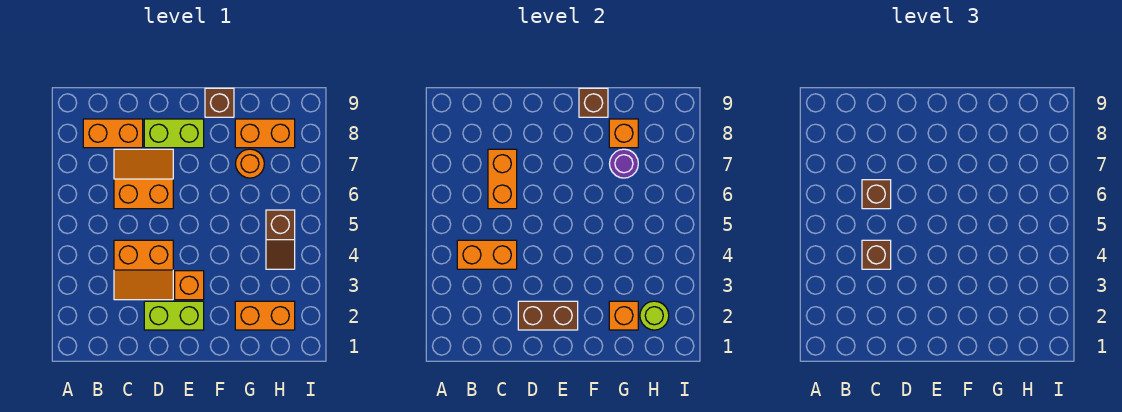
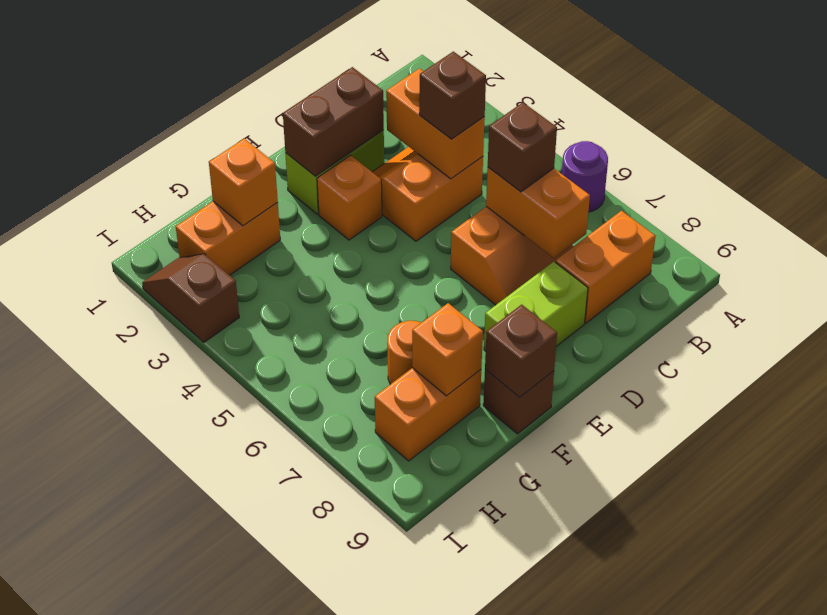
orange 1x2 brick [457,240,517,269] -> orange 1x2 brick turned to [386,68,485,179]
purple 1x1 round brick [610,149,638,178] -> purple 1x1 round brick moved to [562,141,608,212]
lime 1x1 round brick [640,301,669,330] -> none
brown 1x2 slope [266,210,295,269] -> brown 1x2 slope moved to [142,254,239,342]

